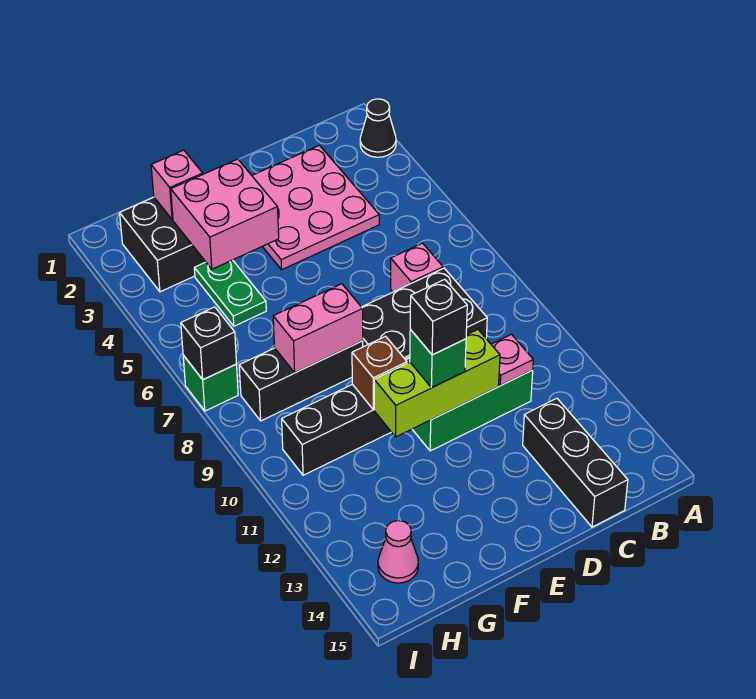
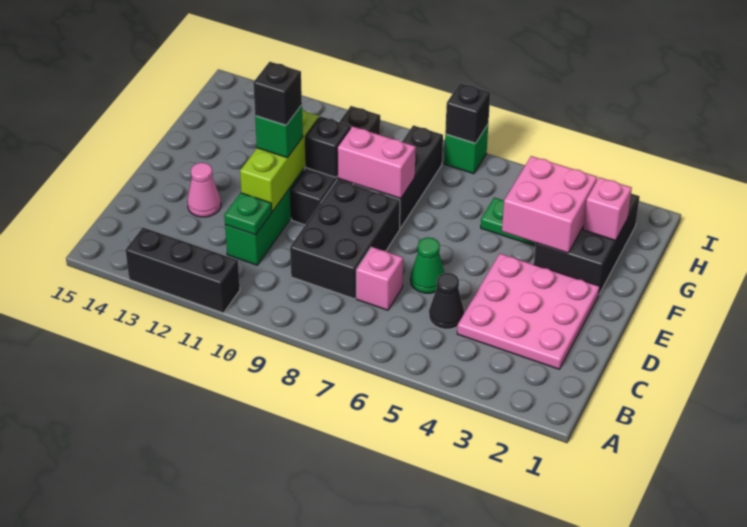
black 1x1 cone [360,99,396,157] -> black 1x1 cone moved to [429,273,464,329]
pink 1x1 plate [491,334,533,386] -> green 1x1 plate [224,193,272,235]
black 1x3 brick [523,398,628,527] -> black 1x3 brick moved to [125,228,240,313]
none -> green 1x1 cone [410,237,444,293]
pink 1x2 brick [273,284,363,373] -> pink 1x2 brick turned to [337,126,416,198]
brown 1x1 brick [352,336,407,410] -> black 1x1 brick [305,116,351,177]
pink 1x1 cone [378,521,418,583] -> pink 1x1 cone moved to [187,163,221,217]

